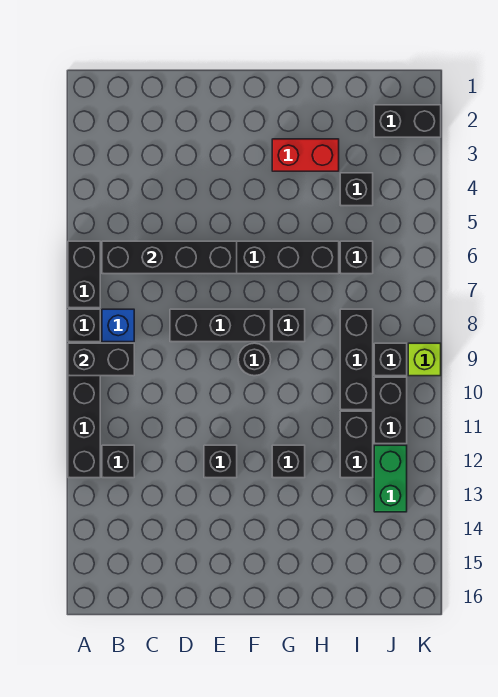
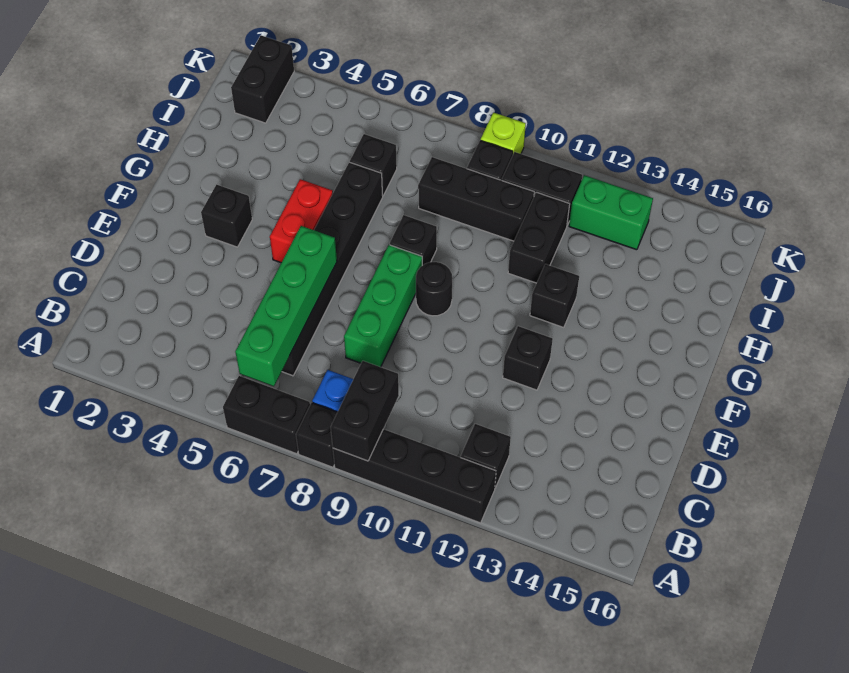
black 1x4 brick [102,241,237,274] -> green 1x4 brick [235,226,337,386]
black 1x3 brick [170,309,271,342] -> green 1x3 brick [344,245,422,367]
red 1x2 brick [272,139,339,171] -> red 1x2 brick moved to [270,179,333,263]
black 1x1 brick [340,173,373,206] -> black 1x1 brick moved to [201,185,252,247]
black 1x2 brick [340,411,373,478] -> black 1x2 brick turned to [508,192,570,283]

